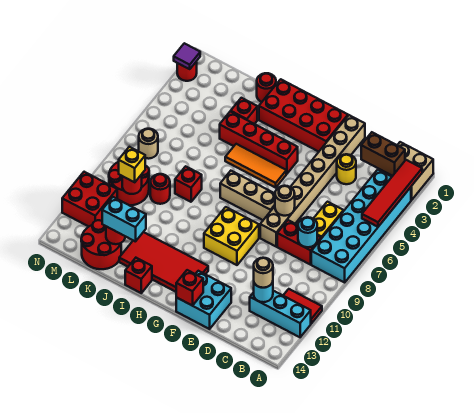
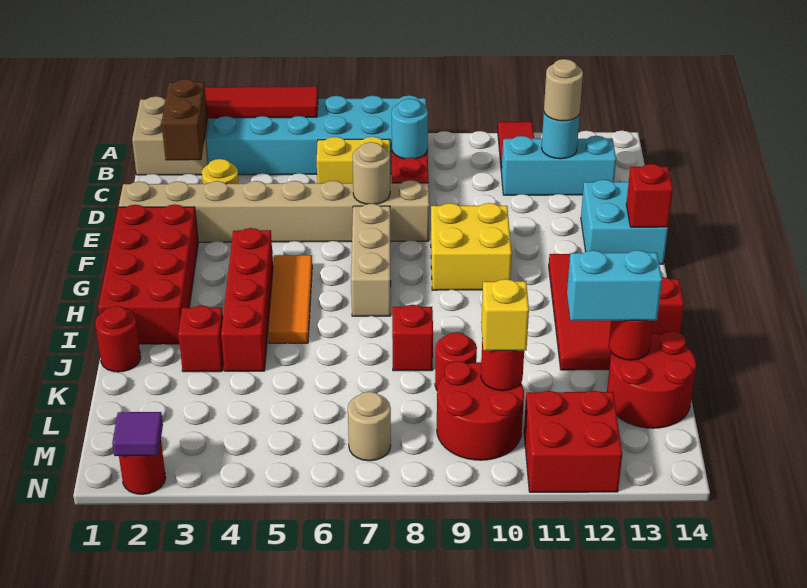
cyan 1x3 brick [250,291,311,337] -> cyan 1x3 brick turned to [501,136,616,195]
cyan 1x2 brick [102,197,146,242] -> cyan 1x2 brick turned to [567,250,662,321]

